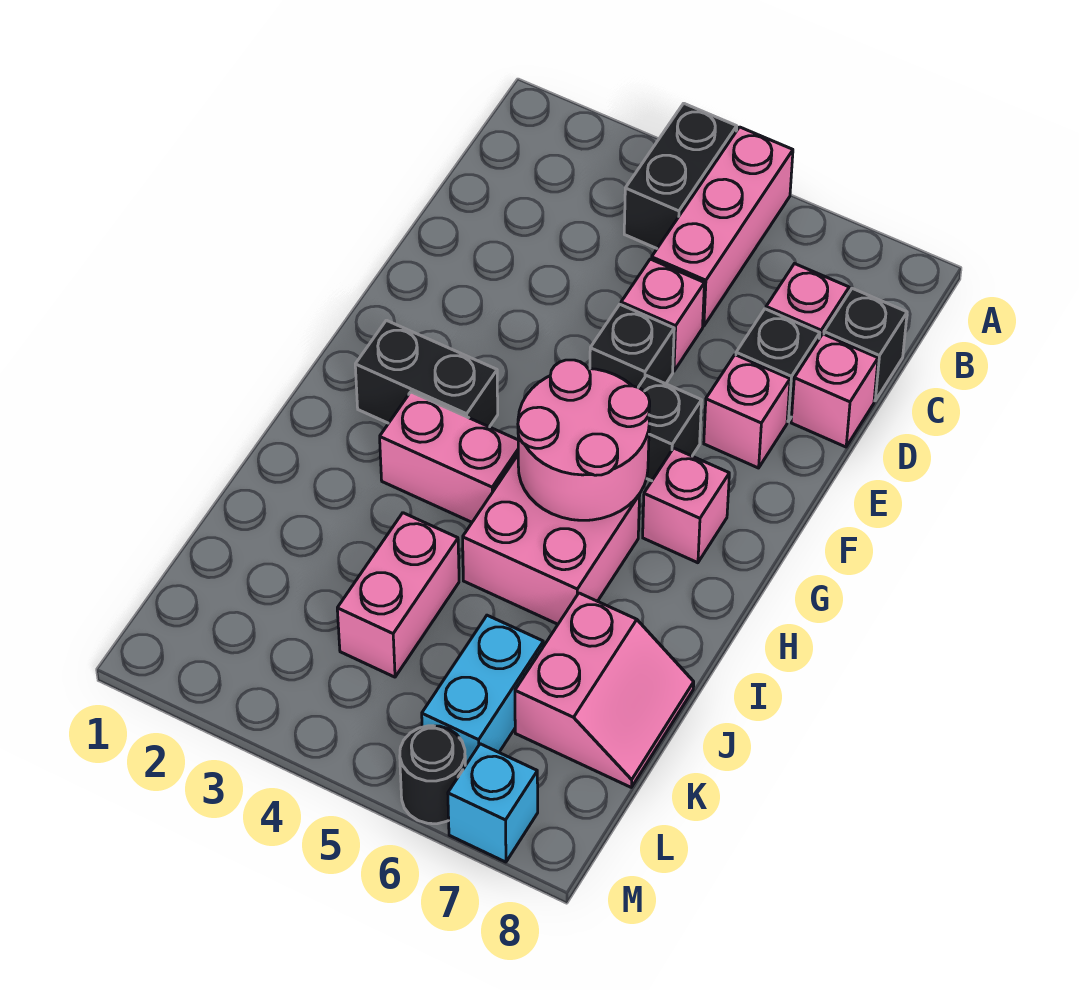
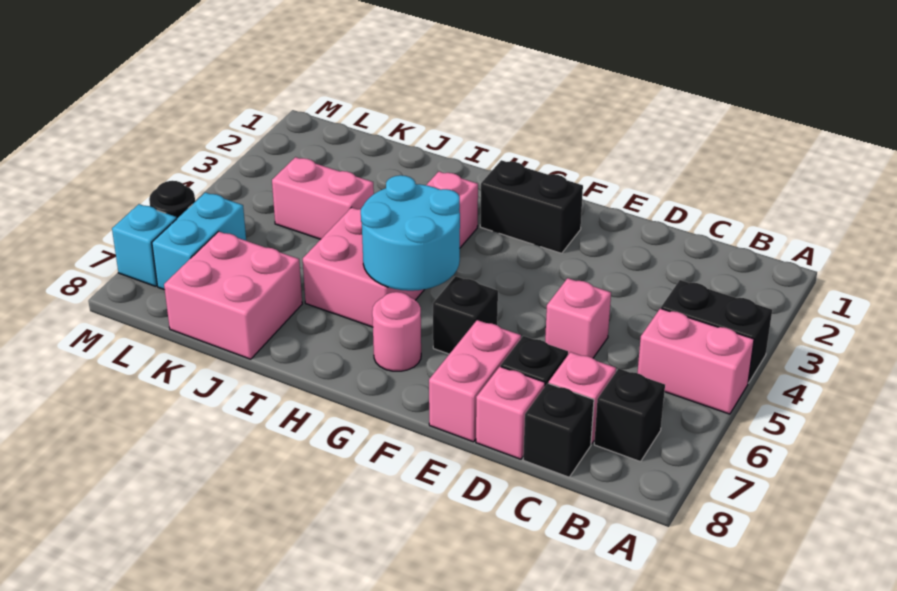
pink 1x3 brick [652,127,793,326] -> pink 1x2 brick [638,308,754,414]
black 1x1 brick [590,305,674,387] -> black 1x1 brick moved to [594,369,665,462]
pink 1x1 brick [704,355,790,468] -> pink 1x2 brick [429,320,521,442]
black 1x2 brick [355,320,498,427] -> black 1x2 brick turned to [480,160,583,253]
pink 2x2 round brick [518,360,650,520] -> cyan 2x2 round brick [361,175,460,291]
pink 1x1 brick [643,448,729,563] -> pink 1x1 round brick [372,292,421,371]
pink 2x2 slope [515,593,694,787] -> pink 2x2 brick [164,231,302,359]
cyan 1x2 brick [422,615,543,766] -> cyan 1x2 brick turned to [152,193,246,290]

